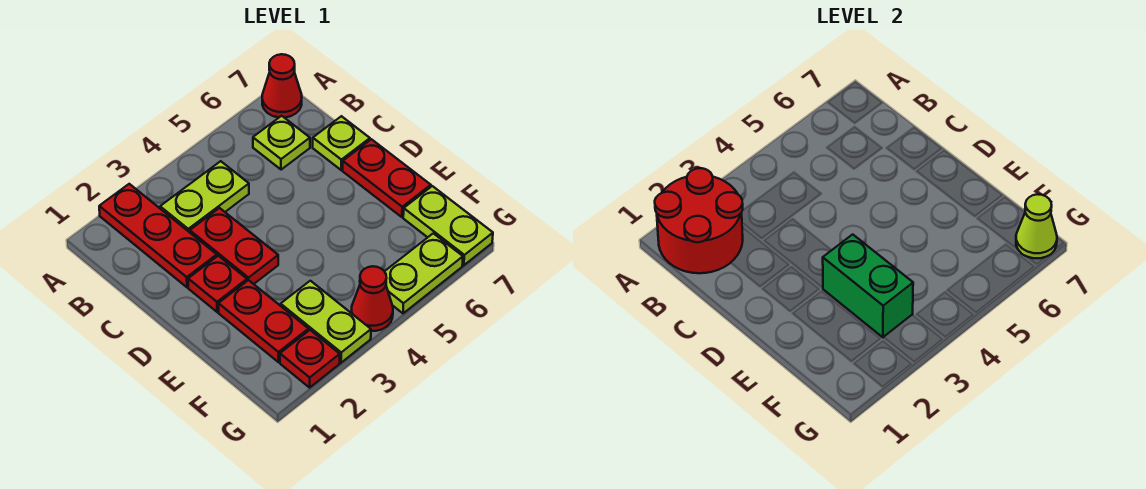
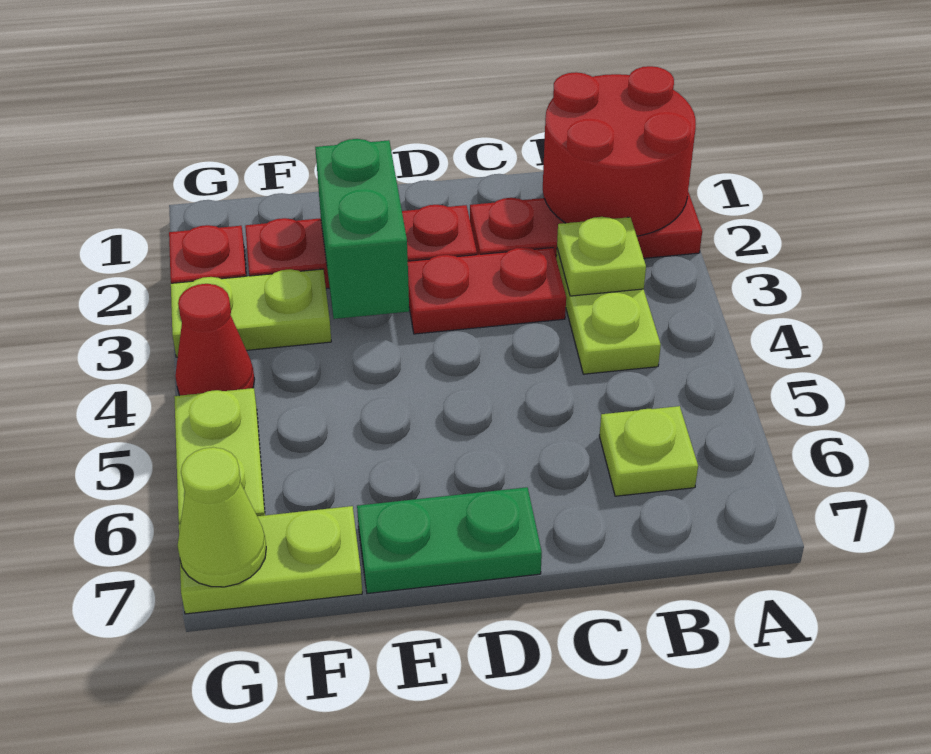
red 1x1 cone [262,54,302,118] -> none
lime 1x1 plate [313,116,370,170] -> lime 1x1 plate moved to [557,217,646,296]
red 1x2 plate [343,139,431,217] -> green 1x2 plate [357,487,542,594]
green 1x2 brick [823,234,913,337] -> green 1x2 brick turned to [315,139,409,319]

